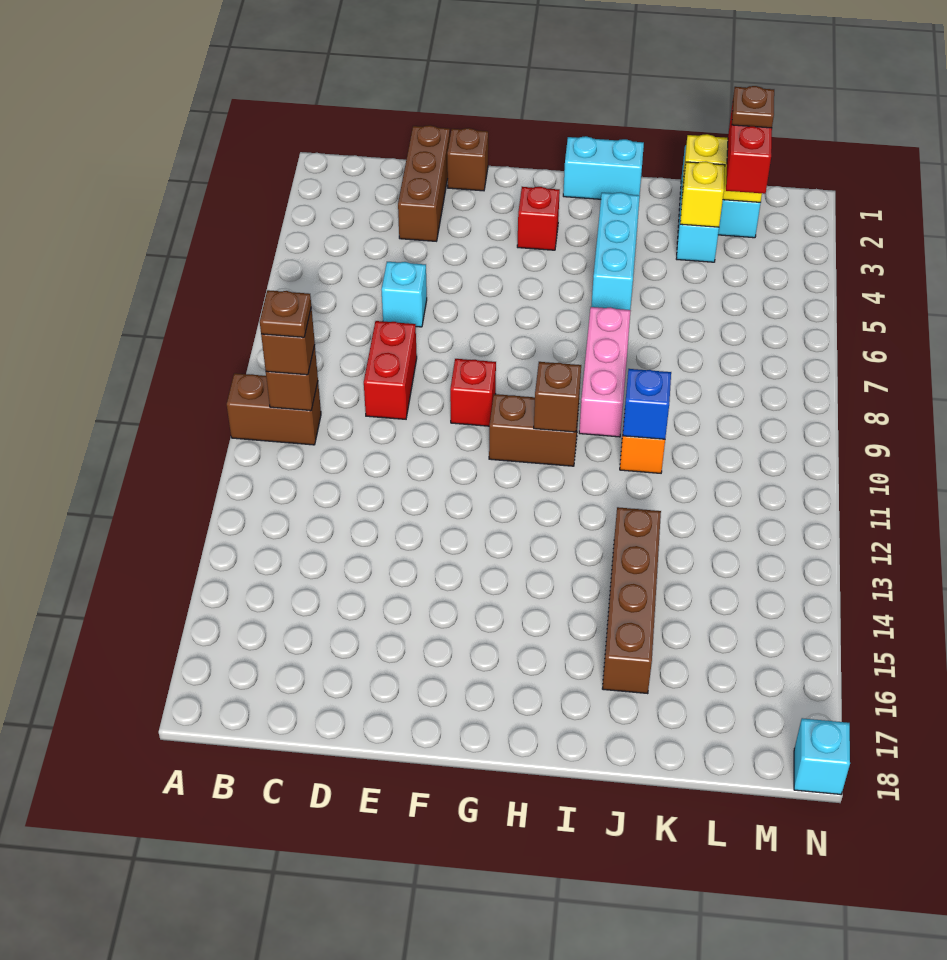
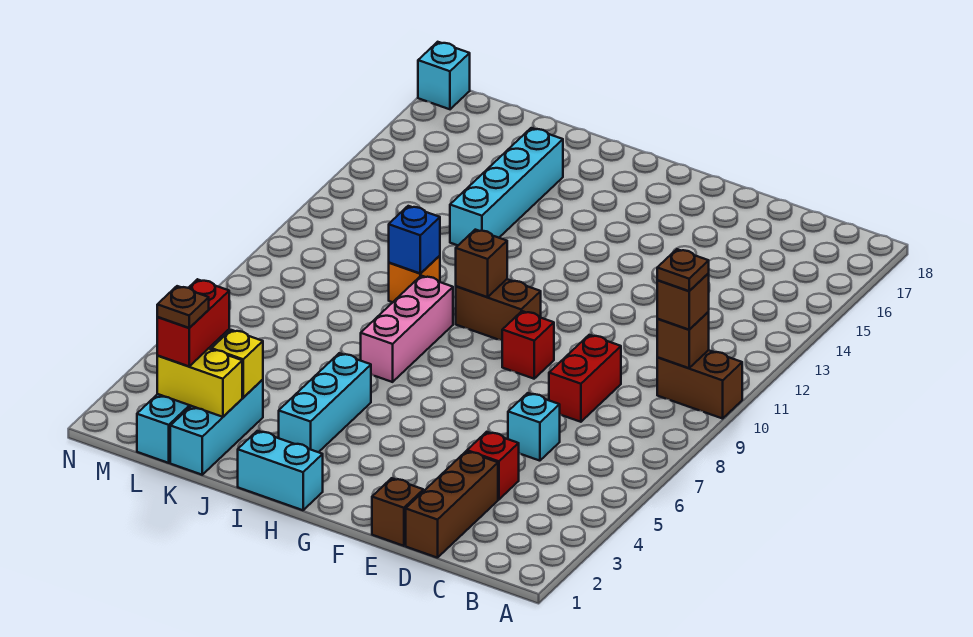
red 1x1 brick [517,187,560,250] -> red 1x1 brick moved to [467,432,519,499]
brown 1x4 brick [602,507,661,694] -> cyan 1x4 brick [450,128,563,245]

